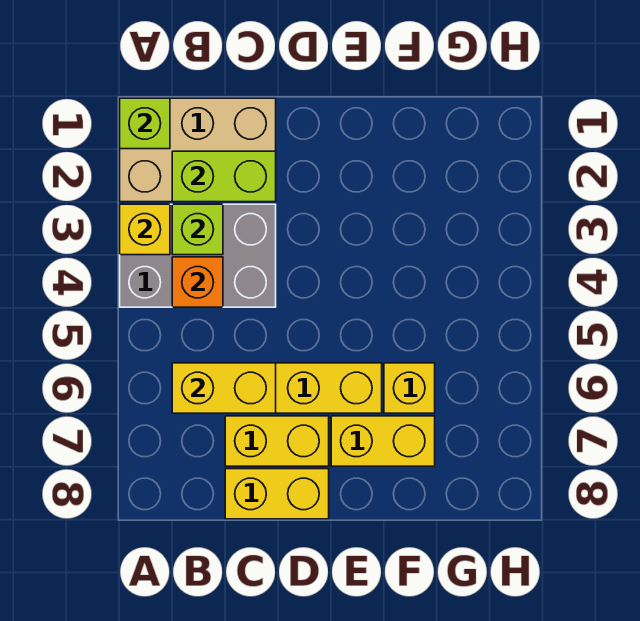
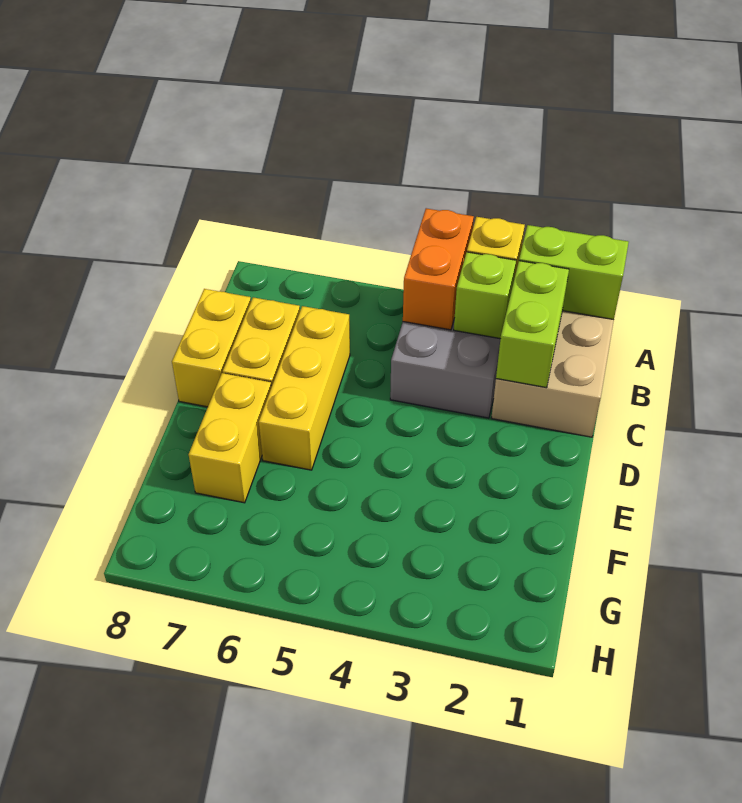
lime 1x1 brick [120,98,170,149] -> lime 1x2 brick [519,225,629,320]
orange 1x1 brick [172,257,223,307] -> orange 1x2 brick [403,208,474,330]
yellow 1x2 brick [172,363,276,413] -> none
yellow 1x1 brick [384,363,435,413] -> none

